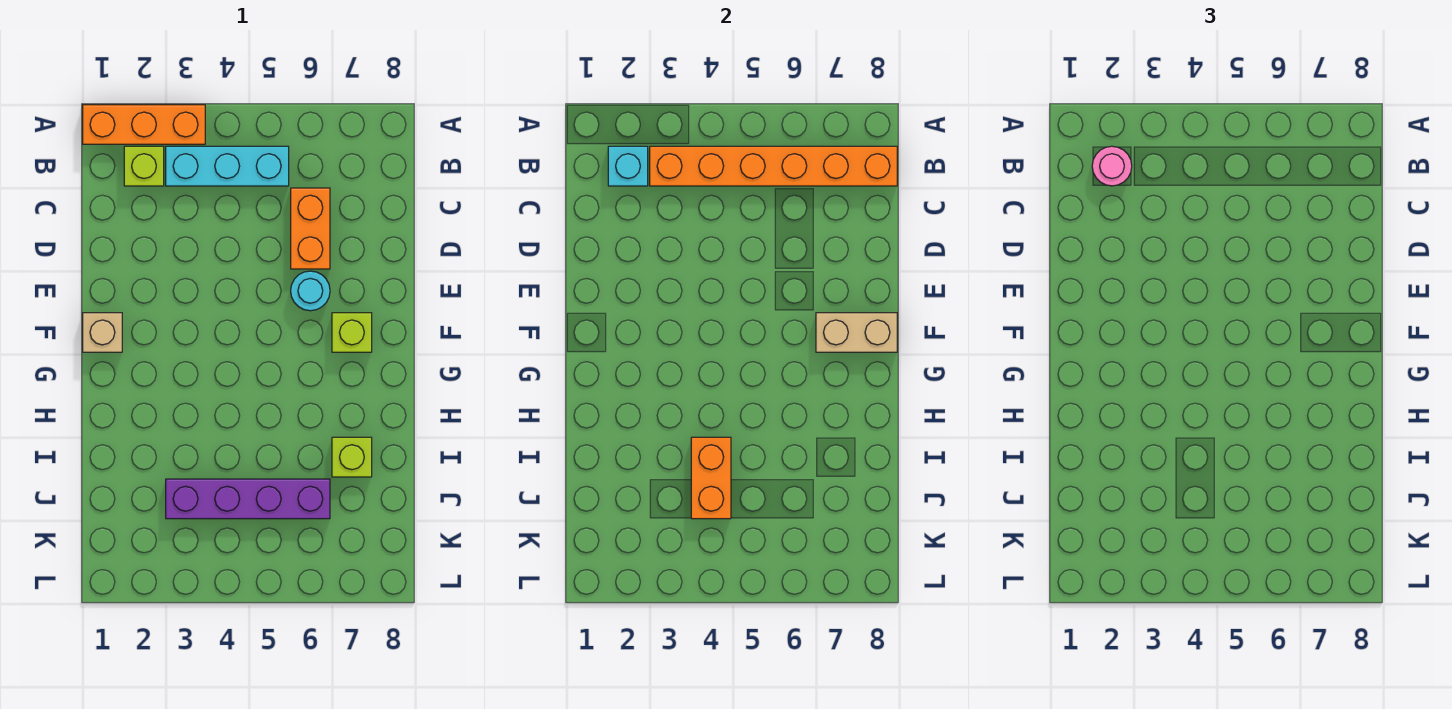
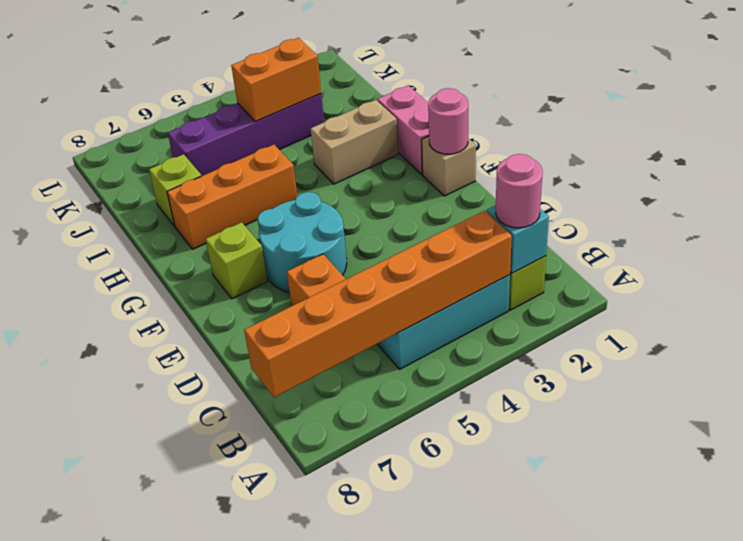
orange 1x3 brick [83,105,205,144] -> orange 1x3 brick moved to [167,145,297,249]
cyan 1x1 round brick [291,271,330,311] -> cyan 2x2 round brick [258,192,347,293]
none -> pink 1x1 round brick [428,88,468,154]
tan 1x2 brick [816,313,897,352] -> tan 1x2 brick moved to [311,100,398,184]
none -> pink 1x2 brick [377,85,429,174]
orange 1x2 brick [691,437,731,519] -> orange 1x2 brick turned to [231,38,321,122]

